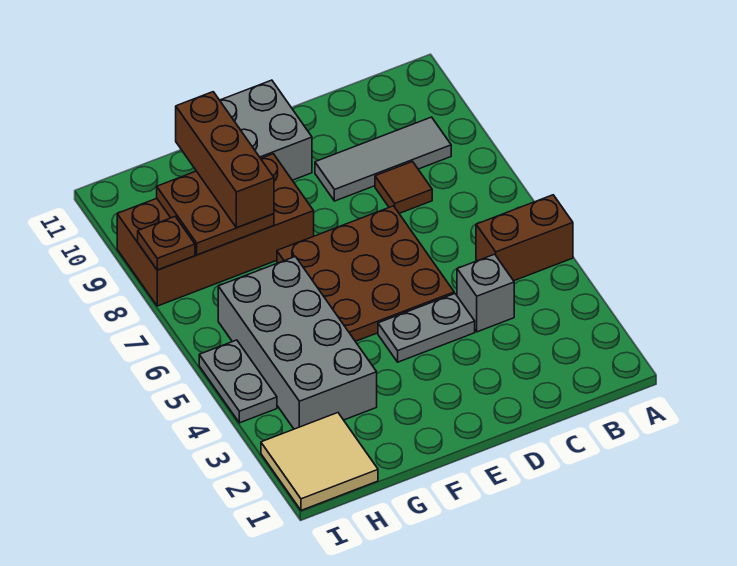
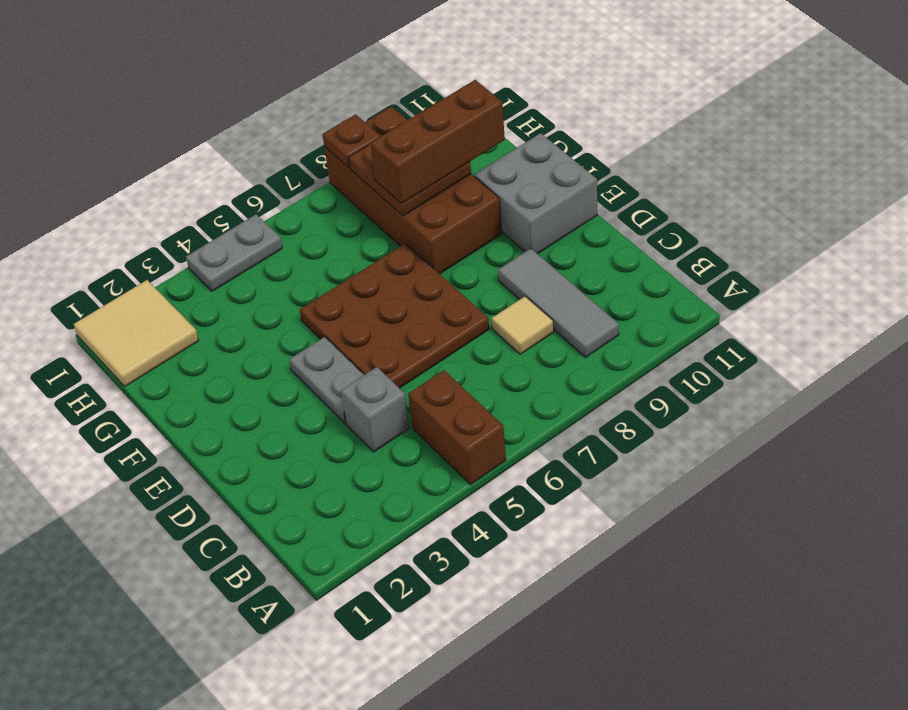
brown 1x1 tile [375,162,432,213] -> tan 1x1 tile [492,296,554,354]
grey 2x4 brick [218,257,377,429] -> none

